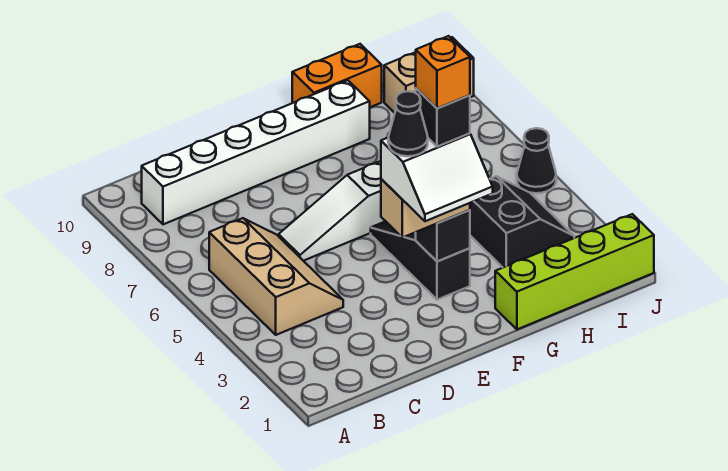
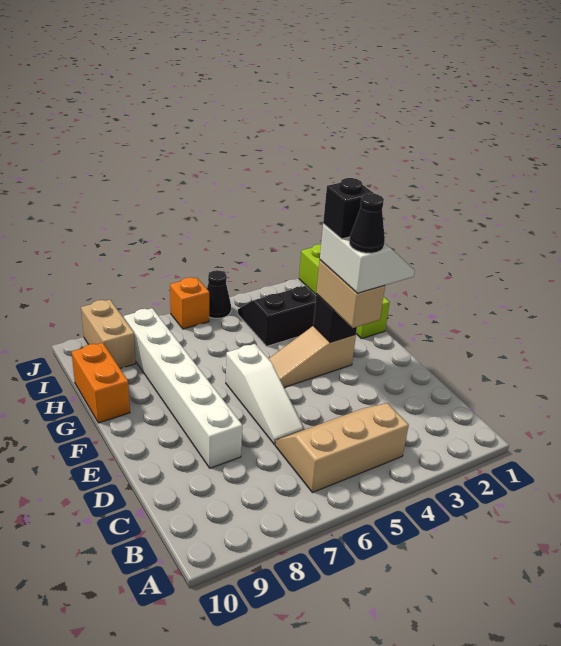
white 1x6 brick [141,80,370,224] -> white 1x6 brick moved to [124,308,242,468]
black 1x3 slope [371,221,470,300] -> tan 1x3 slope [269,326,356,387]
orange 1x1 brick [416,36,470,108] -> orange 1x1 brick moved to [170,277,209,329]

